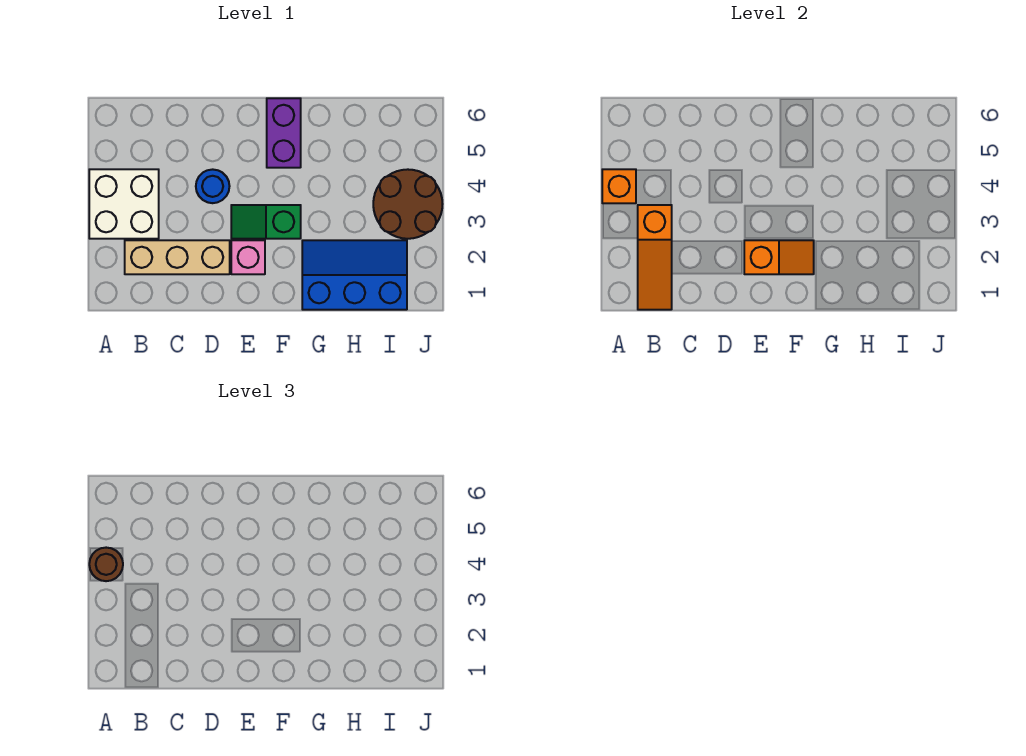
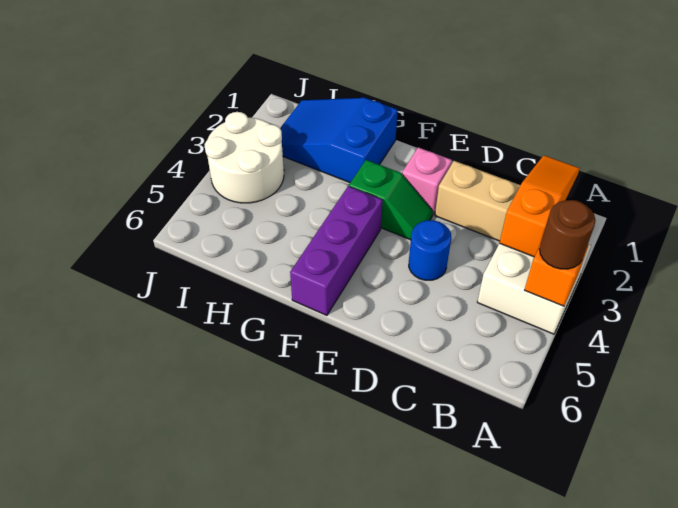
orange 1x2 slope [744,240,814,274] -> none
purple 1x2 brick [267,98,301,168] -> purple 1x3 brick [290,186,382,315]
blue 2x3 slope [302,240,407,310] -> blue 2x3 slope turned to [280,98,398,182]
brown 2x2 round brick [373,169,442,239] -> white 2x2 round brick [205,112,284,203]

